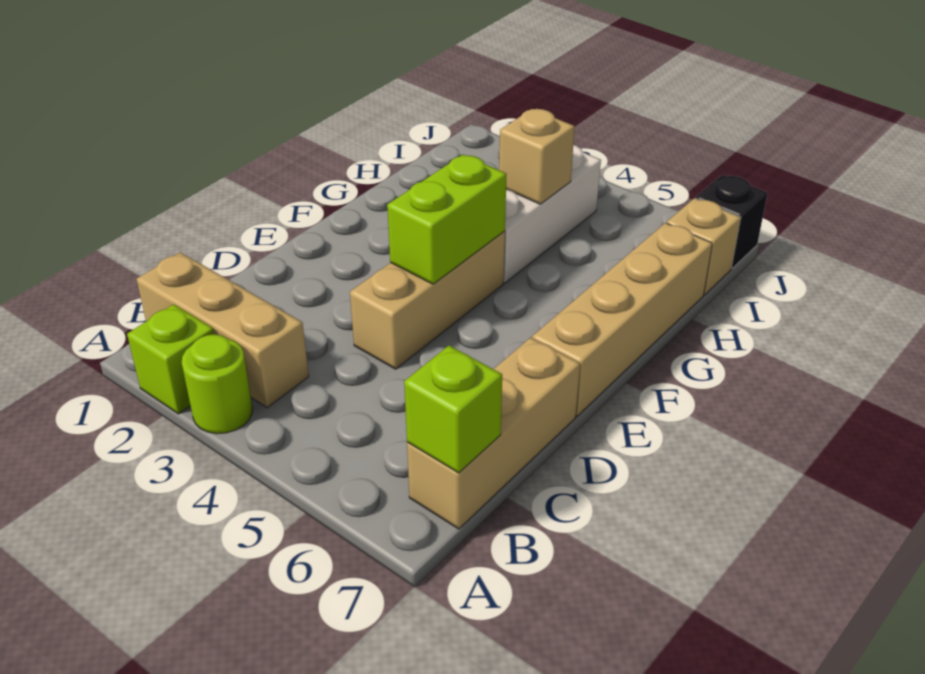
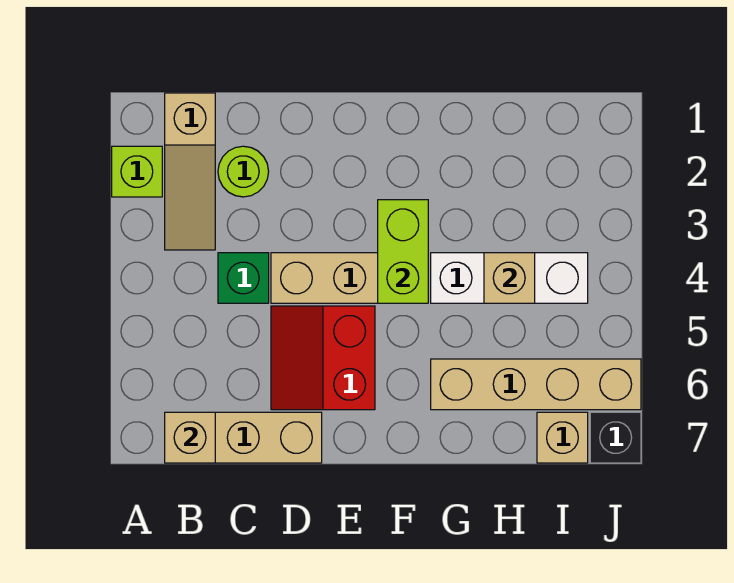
lime 1x1 round brick [182,334,253,434] -> lime 1x1 round brick moved to [218,146,269,197]
tan 1x3 brick [136,252,309,408] -> tan 1x3 slope [165,93,215,250]
lime 1x1 brick [404,346,502,473] -> tan 1x1 brick [165,412,215,463]
none -> green 1x1 brick [218,253,269,303]
none -> red 2x2 slope [271,306,375,410]
lime 1x2 brick [387,155,507,284] -> lime 1x2 brick turned to [378,200,428,303]
tan 1x4 brick [532,223,712,416] -> tan 1x4 brick moved to [431,359,641,410]

